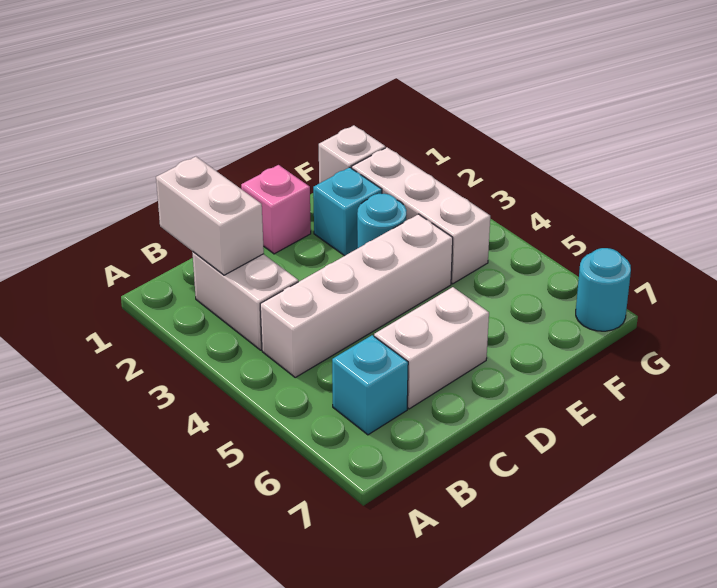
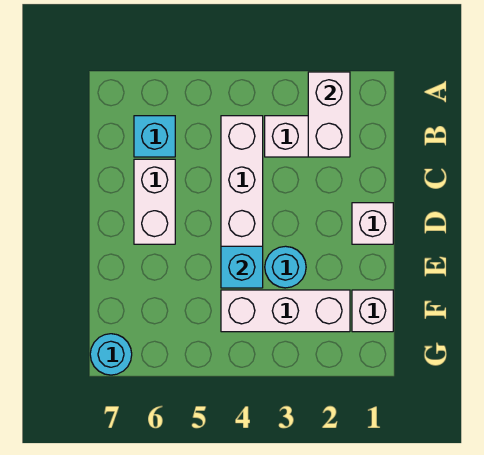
white 1x2 brick [156,157,264,275] -> white 1x2 brick turned to [308,72,350,157]
pink 1x1 brick [241,165,311,254] -> white 1x1 brick [352,203,393,244]
cyan 1x1 brick [313,167,382,256] -> cyan 1x1 brick moved to [221,246,263,288]

